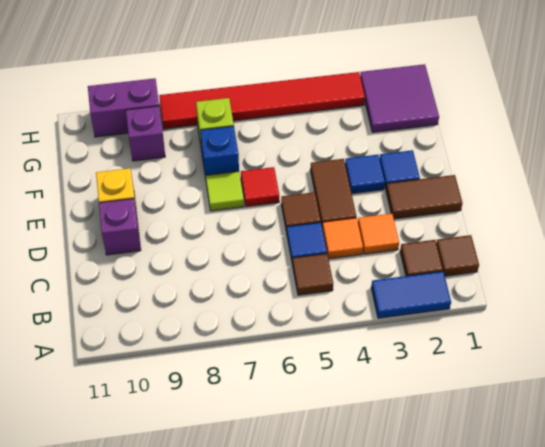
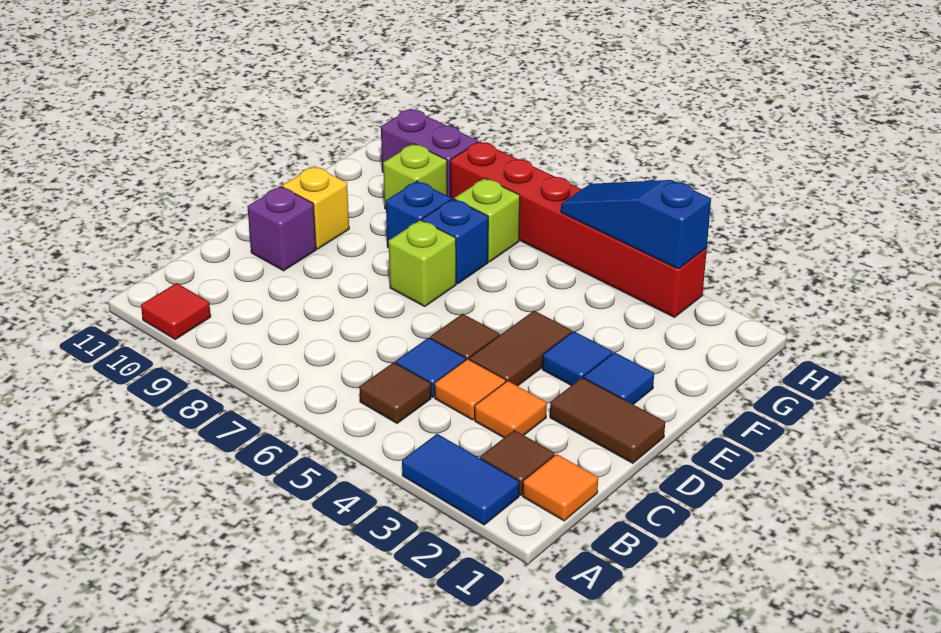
brown 1x1 tile [436,235,479,276] -> orange 1x1 tile [523,454,598,521]
red 1x1 tile [241,167,279,207] -> red 1x1 tile moved to [141,283,211,339]
lime 1x1 tile [206,171,244,211] -> lime 1x1 brick [389,220,456,306]
none -> blue 1x1 brick [386,181,451,248]
purple 2x2 tile [360,64,439,132] -> none
purple 1x1 brick [126,106,165,161] -> lime 1x1 brick [383,144,447,209]
red 1x6 tile [159,72,365,129] -> red 1x6 brick [450,141,707,317]
none -> blue 1x3 slope [561,180,711,269]

